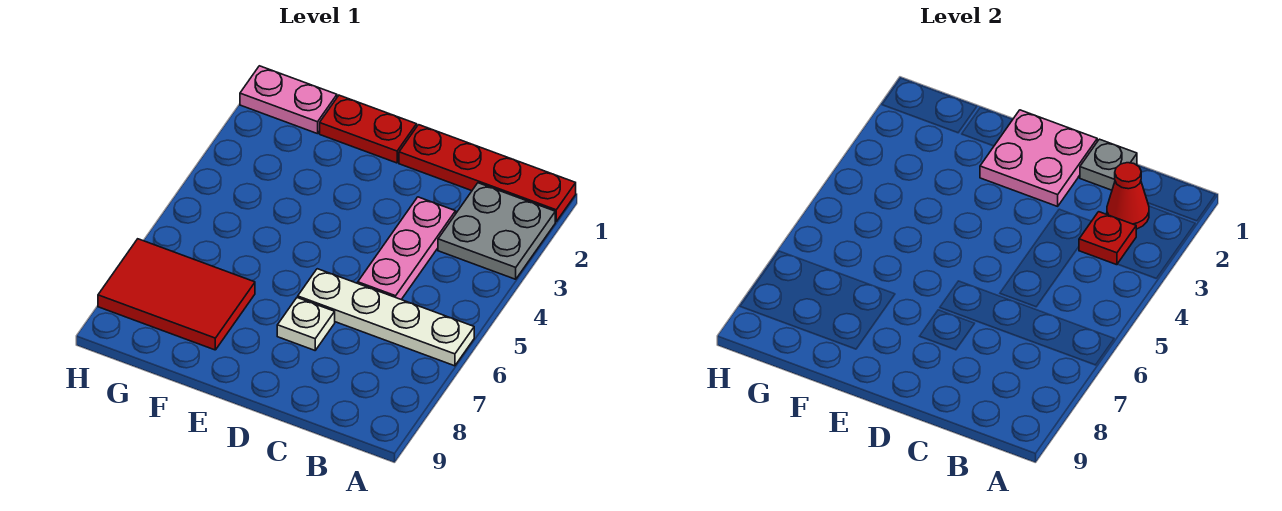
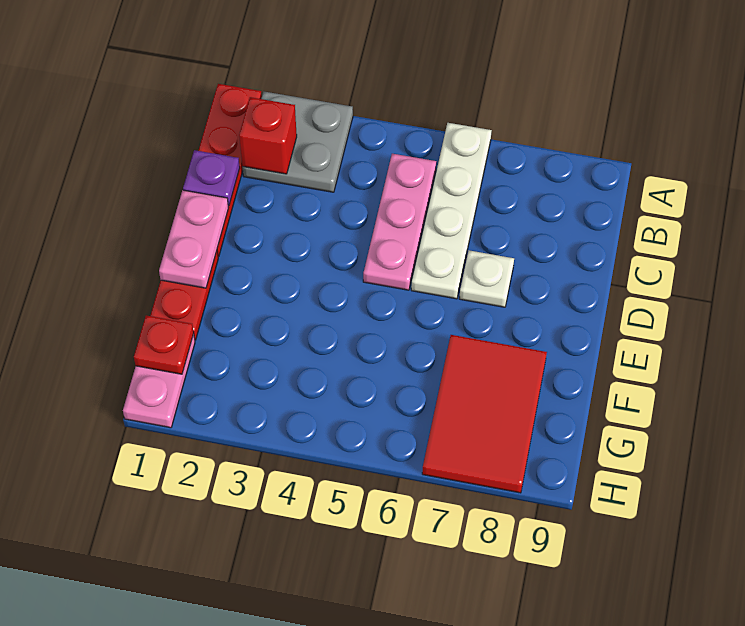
red 1x1 cone [1107,163,1149,229] -> red 1x1 brick [239,97,297,174]
red 1x1 plate [1079,212,1136,265] -> red 1x1 plate moved to [134,315,194,374]
grey 1x1 plate [1080,139,1137,190] -> purple 1x1 plate [183,150,240,206]
pink 1x3 plate [358,197,456,300] -> pink 1x3 plate turned to [363,154,436,290]
pink 2x2 plate [980,110,1097,206] -> pink 1x2 plate [159,190,229,288]

